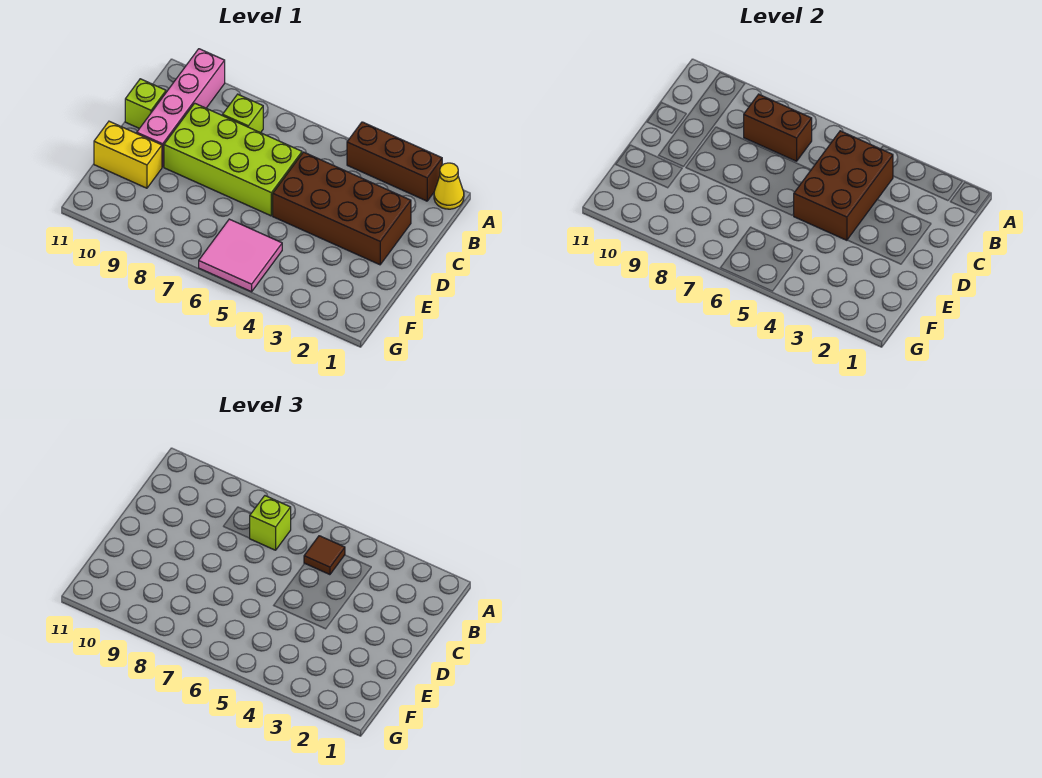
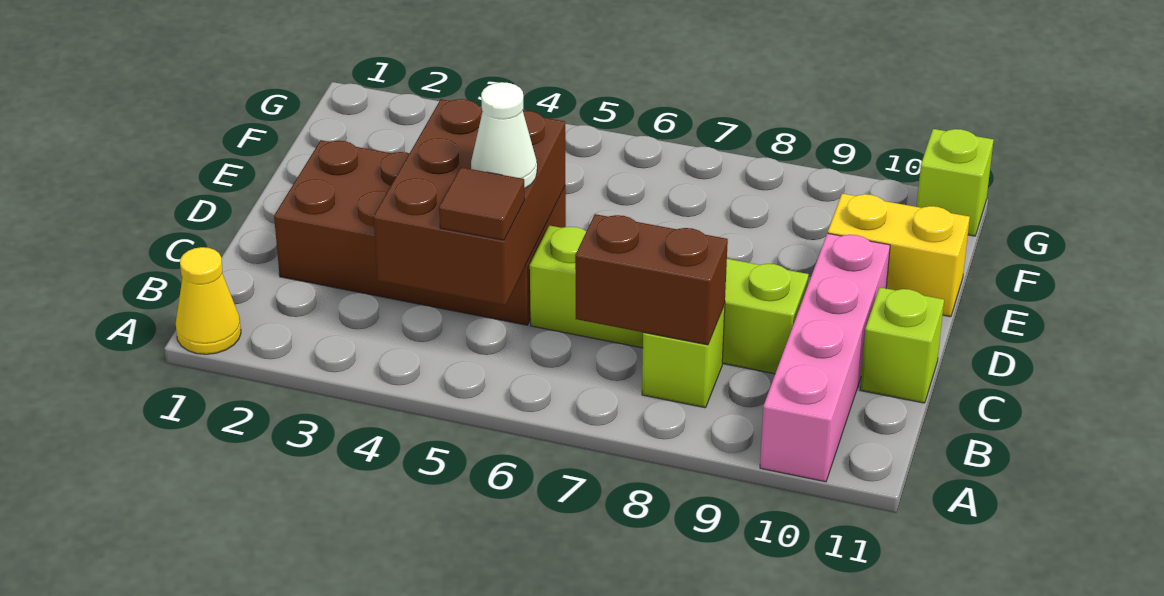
brown 1x3 brick [347,122,442,201] -> none
lime 1x1 brick [250,496,291,550] -> lime 1x1 brick moved to [917,129,993,236]
none -> white 1x1 cone [471,82,537,189]
lime 2x4 brick [164,103,302,216] -> lime 1x4 brick [530,225,809,374]
pink 2x2 tile [199,219,282,292] -> none

